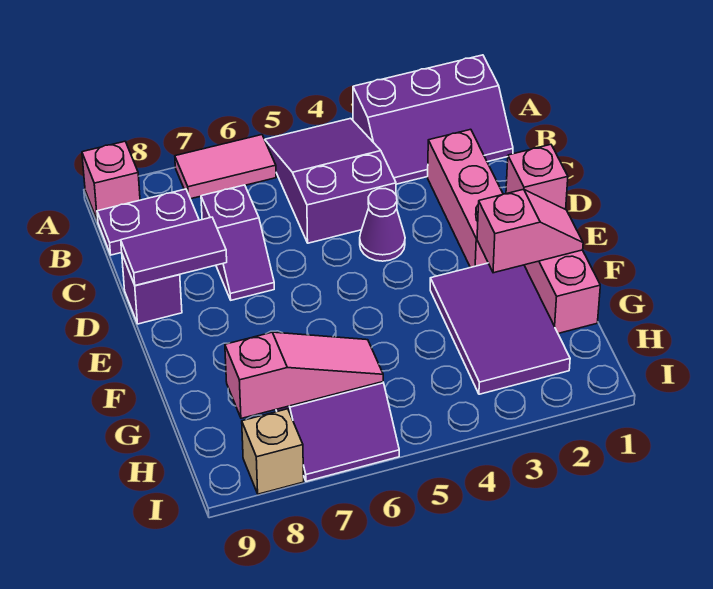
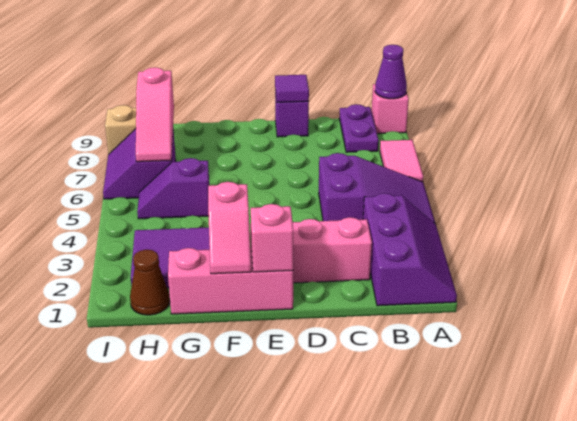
purple 2x3 slope [353,55,513,184] -> purple 2x3 slope turned to [363,193,457,306]
purple 1x2 slope [201,185,274,300] -> purple 1x2 slope moved to [137,158,209,219]
purple 1x1 cone [360,189,405,261] -> purple 1x1 cone moved to [375,45,407,99]
purple 1x2 tile [121,217,227,285] -> purple 1x1 tile [275,75,309,102]
none -> brown 1x1 cone [130,250,170,315]

